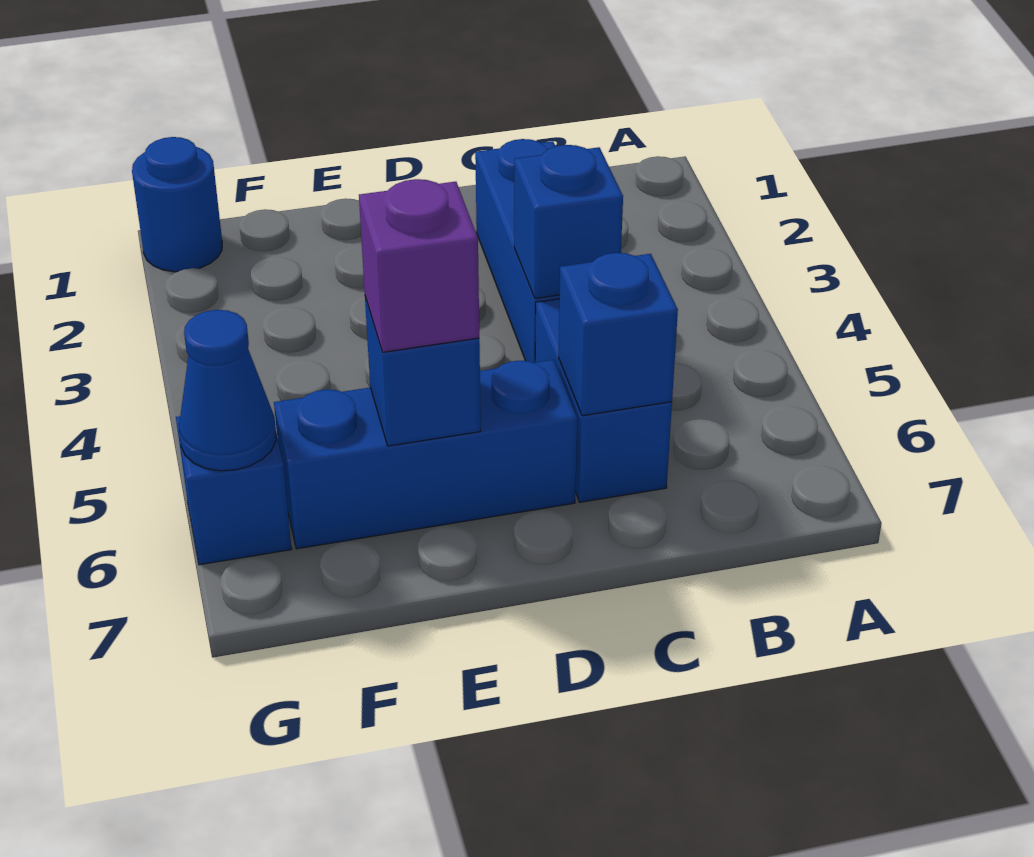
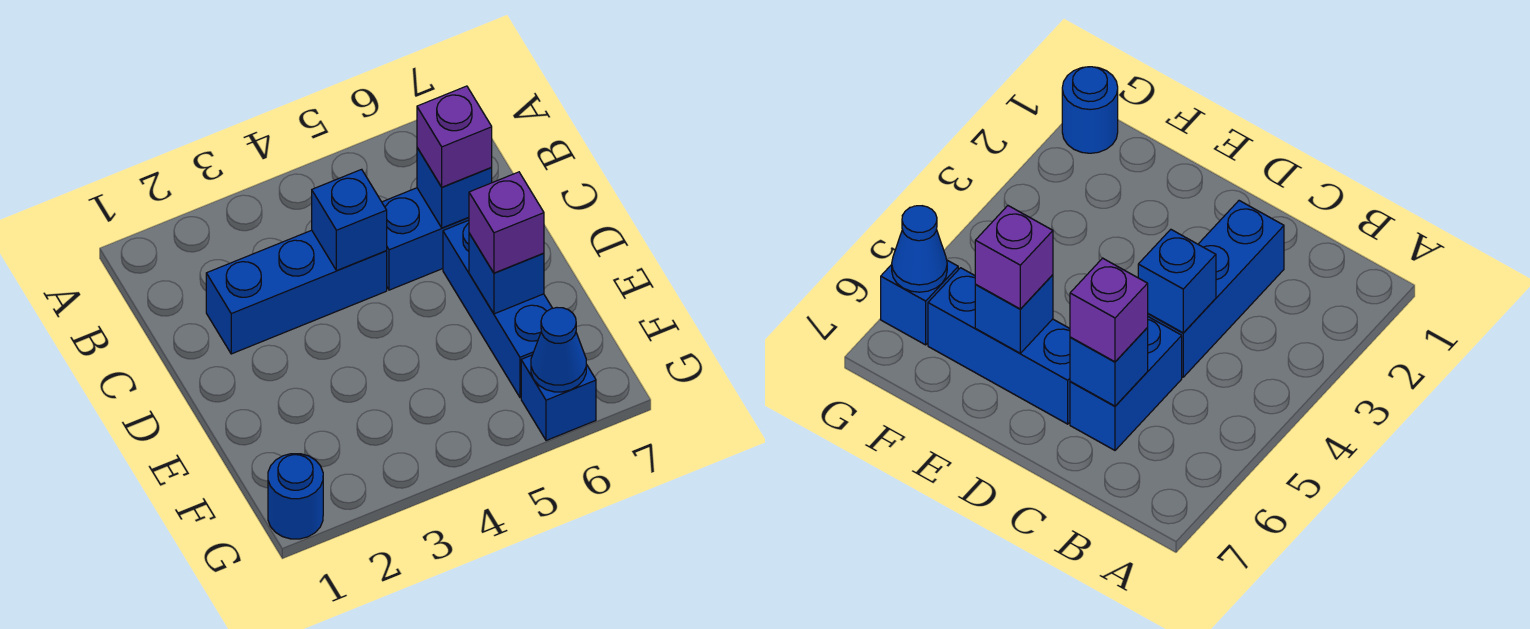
none -> purple 1x1 brick [417,86,492,187]

